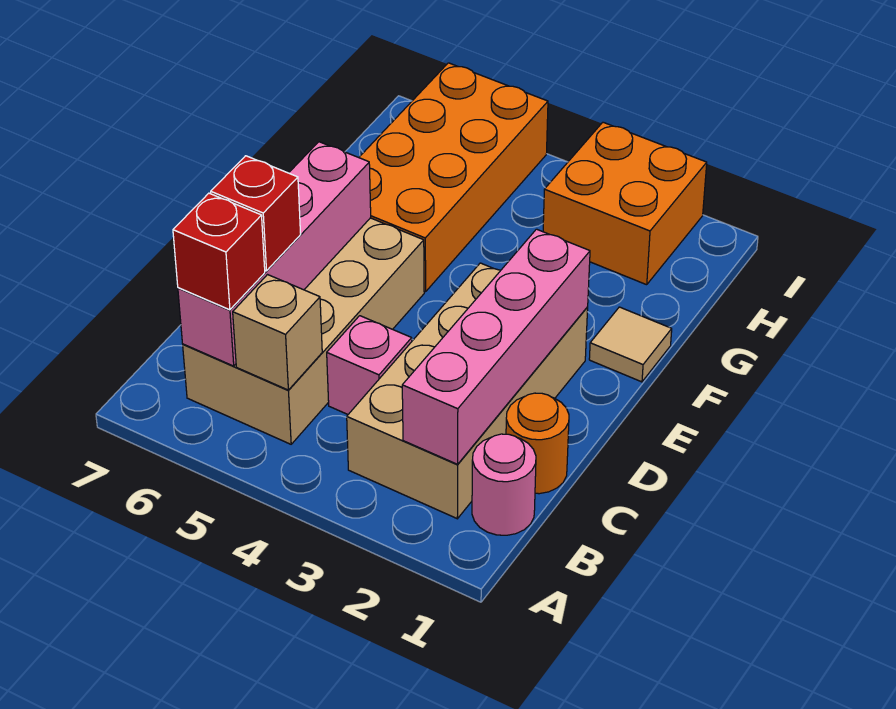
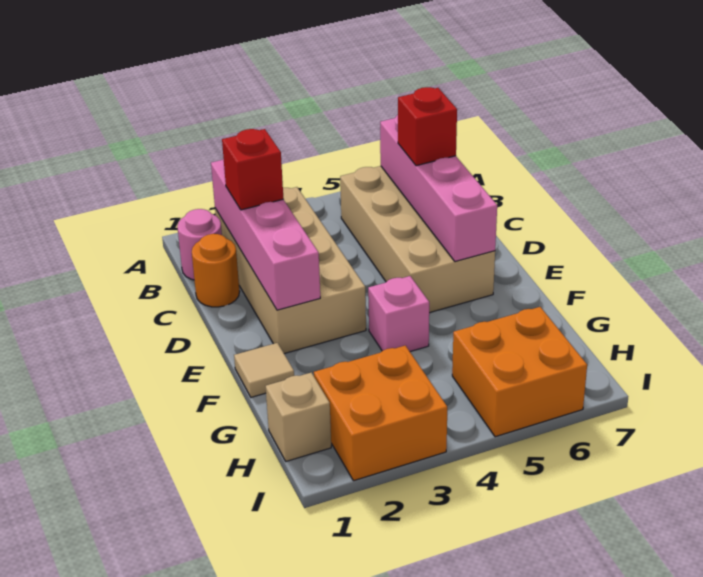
tan 1x1 brick [233,275,322,390] -> tan 1x1 brick moved to [266,373,331,461]
red 1x1 brick [173,193,265,310] -> red 1x1 brick moved to [222,129,283,210]
pink 1x1 brick [327,316,412,414] -> pink 1x1 brick moved to [368,276,429,352]
orange 2x4 brick [359,63,548,292] -> orange 2x2 brick [452,307,587,437]

